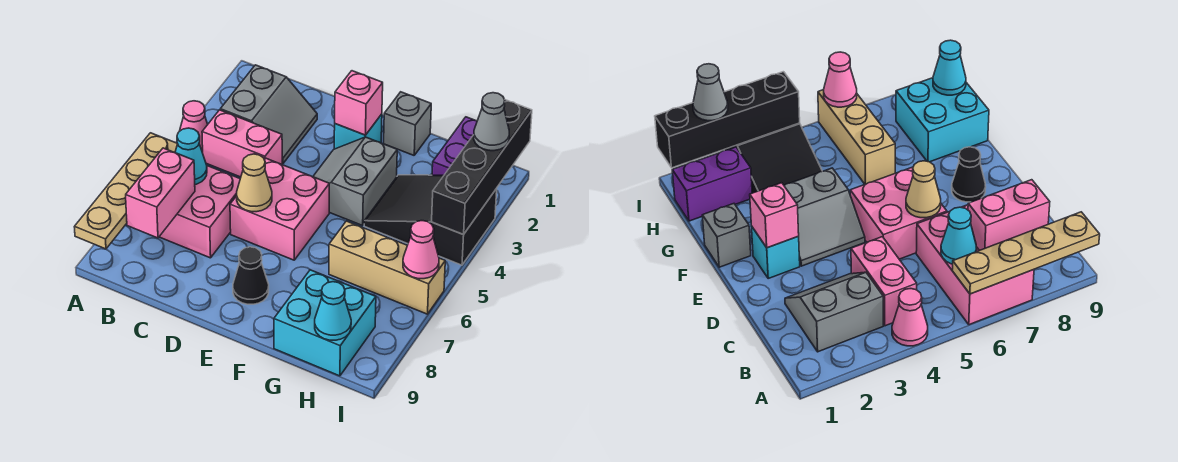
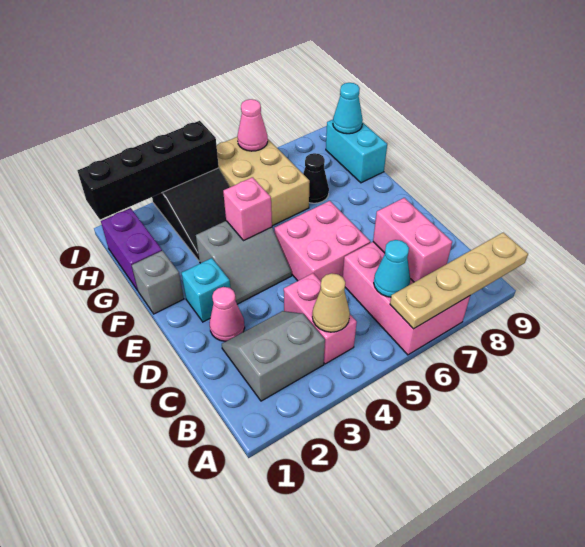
pink 1x1 cone [180,101,208,153] -> pink 1x1 cone moved to [210,287,245,341]
pink 1x2 brick [126,148,195,238] -> pink 1x2 brick turned to [373,198,452,282]
tan 1x1 cone [237,154,272,212] -> tan 1x1 cone moved to [312,273,350,332]
pink 1x1 brick [335,71,383,135] -> pink 1x1 brick moved to [223,177,272,241]
black 1x1 cone [233,247,269,304] -> black 1x1 cone moved to [303,153,329,203]
tan 1x3 brick [329,221,445,314] -> tan 2x3 brick [217,137,310,226]
cyan 2x2 brick [274,270,376,376] -> cyan 1x2 brick [326,120,387,183]
purple 1x2 brick [432,117,477,175] -> purple 1x2 brick turned to [101,208,162,291]
grey 1x1 cone [474,93,509,151] -> none

